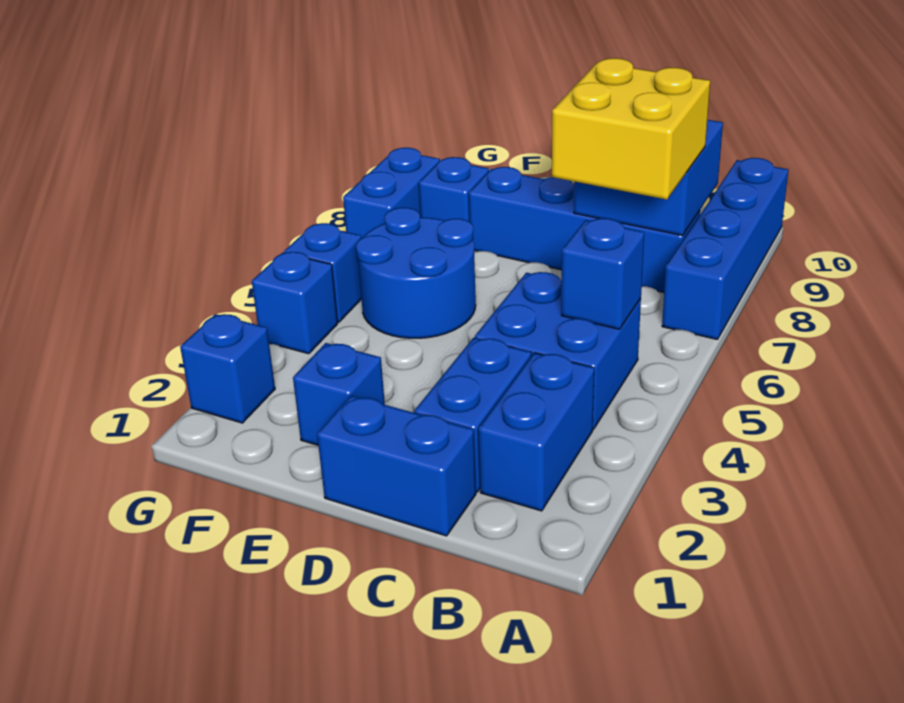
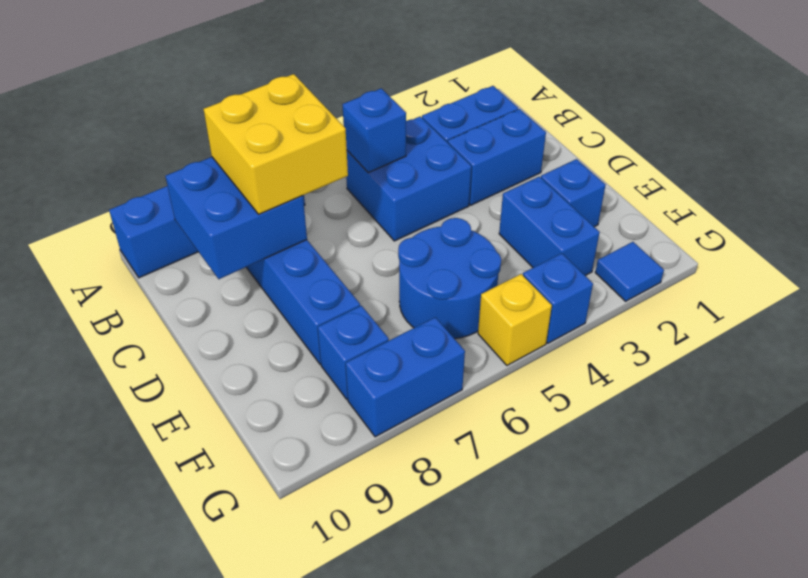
blue 1x2 brick [317,396,476,536] -> blue 1x2 brick moved to [499,177,600,276]
blue 1x1 brick [180,314,275,423] -> blue 1x1 tile [595,242,664,301]
blue 1x1 brick [284,223,361,322] -> yellow 1x1 brick [478,274,552,365]

